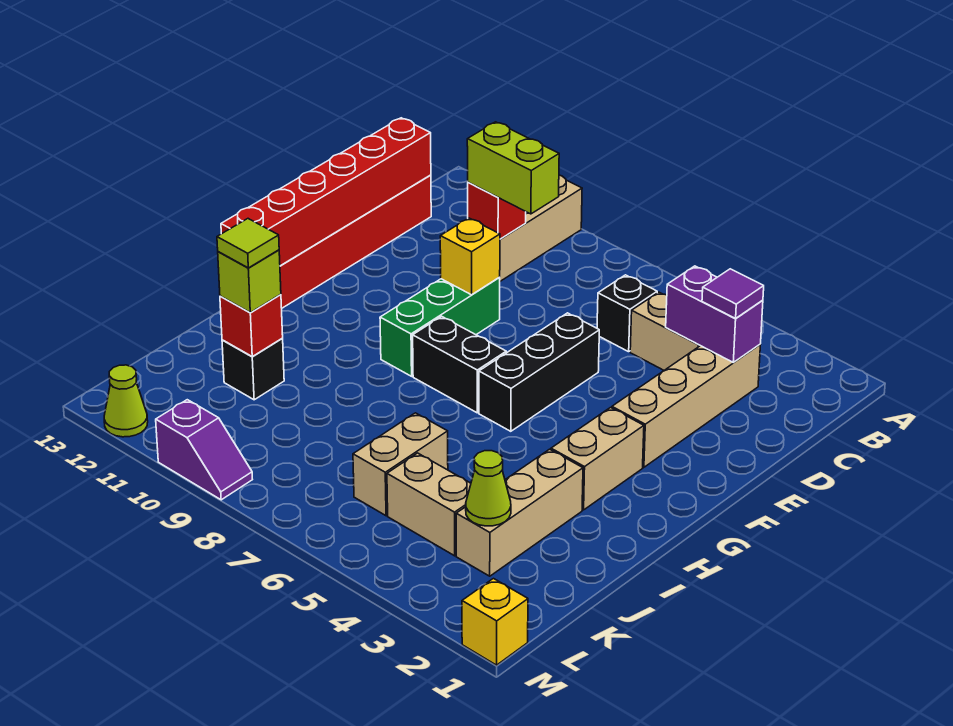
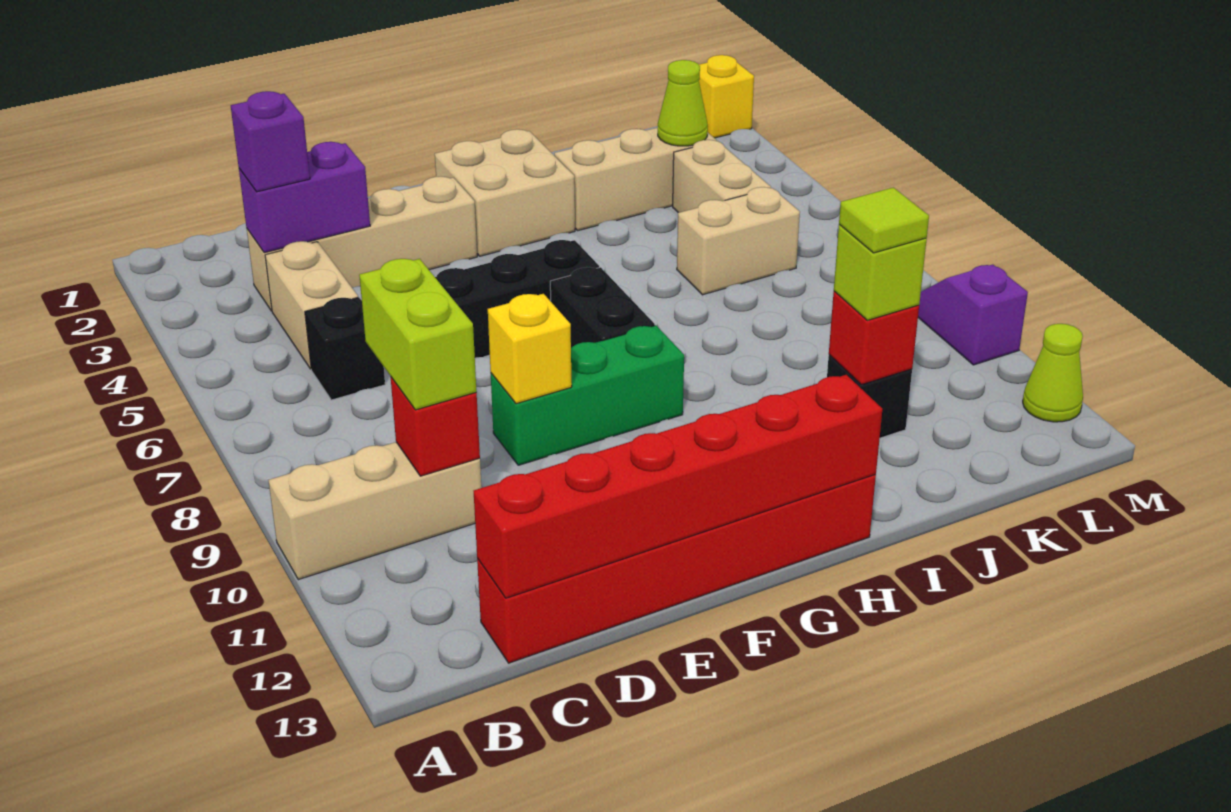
purple 1x2 brick [666,266,763,363] -> purple 1x2 brick turned to [239,142,370,253]
purple 1x1 tile [702,269,764,318] -> purple 1x1 brick [231,91,310,192]
tan 1x2 brick [551,408,644,510] -> tan 2x2 brick [435,129,575,256]

